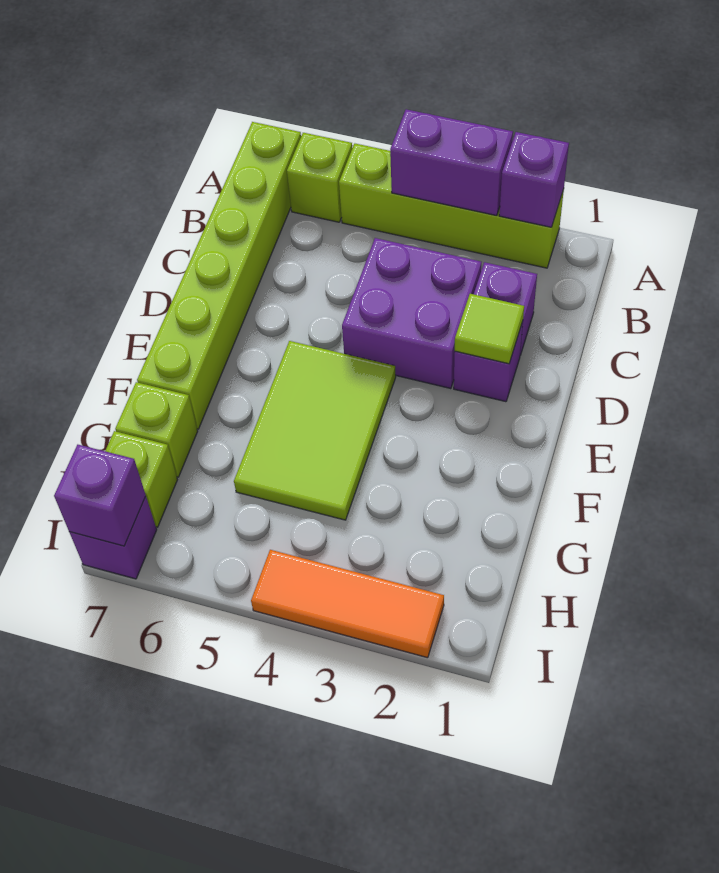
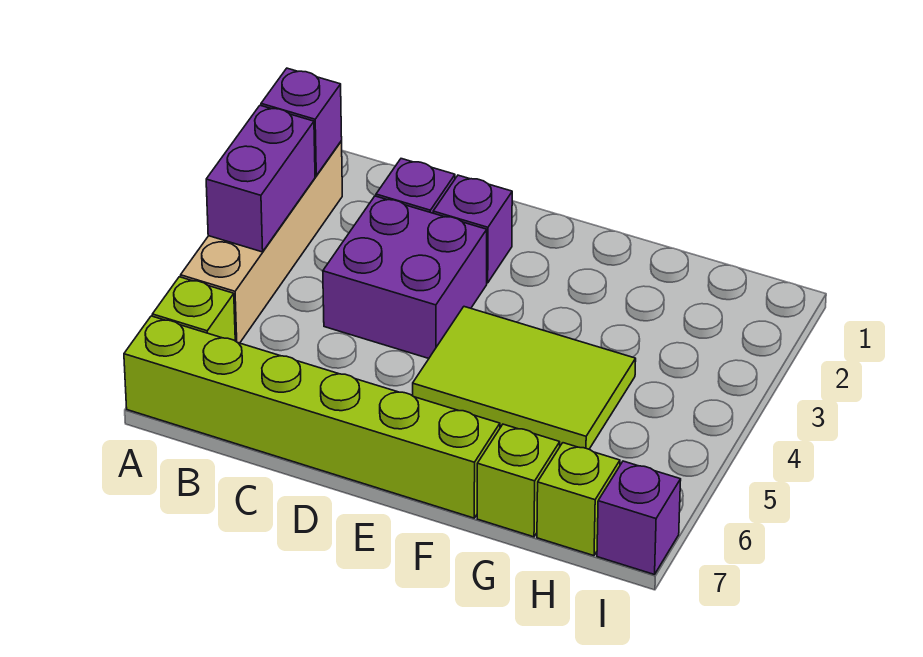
lime 1x4 brick [339,144,564,268] -> tan 1x4 brick [181,141,342,343]
lime 1x1 tile [455,294,524,364] -> none
orange 1x3 tile [251,550,444,658] -> none
purple 1x1 brick [54,445,146,546] -> none

